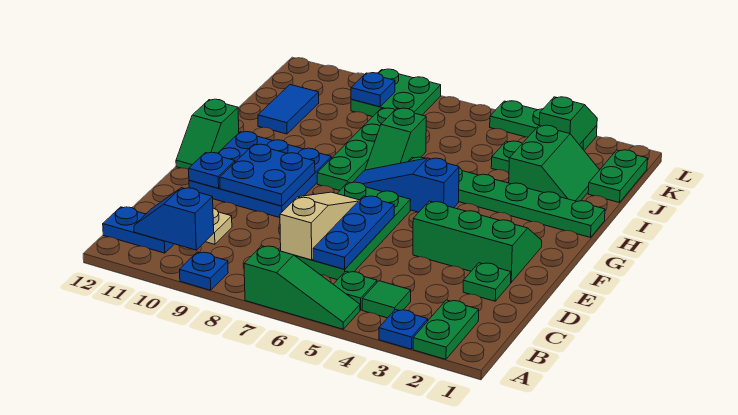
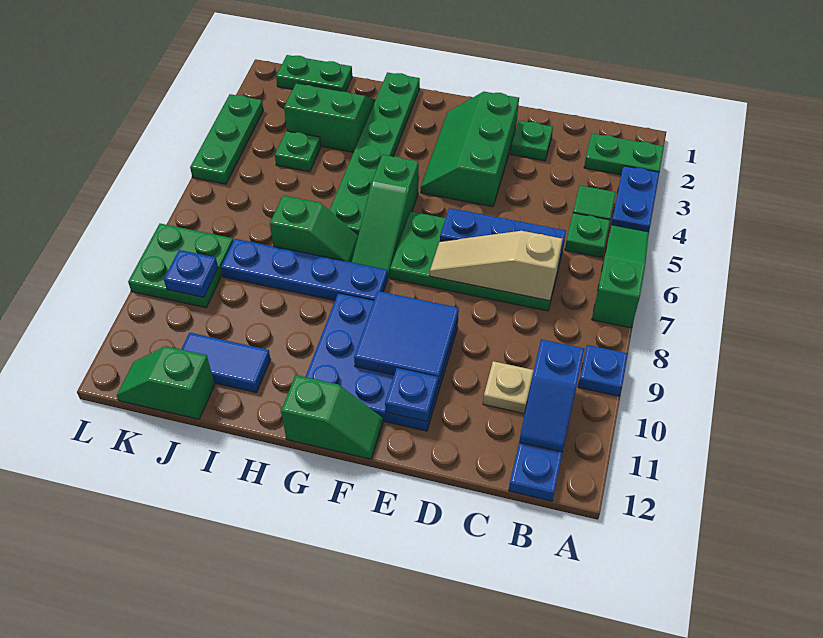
blue 1x1 plate [379,309,428,349] -> blue 1x2 plate [611,166,659,232]
blue 2x2 plate [220,144,315,206] -> blue 2x2 tile [354,291,459,384]
blue 1x3 slope [354,158,459,212] -> green 1x3 slope [352,155,419,277]
green 1x4 plate [317,108,395,190] -> blue 1x4 plate [221,239,388,300]
green 1x2 slope [539,97,597,145] -> green 1x2 slope moved to [117,346,215,419]

